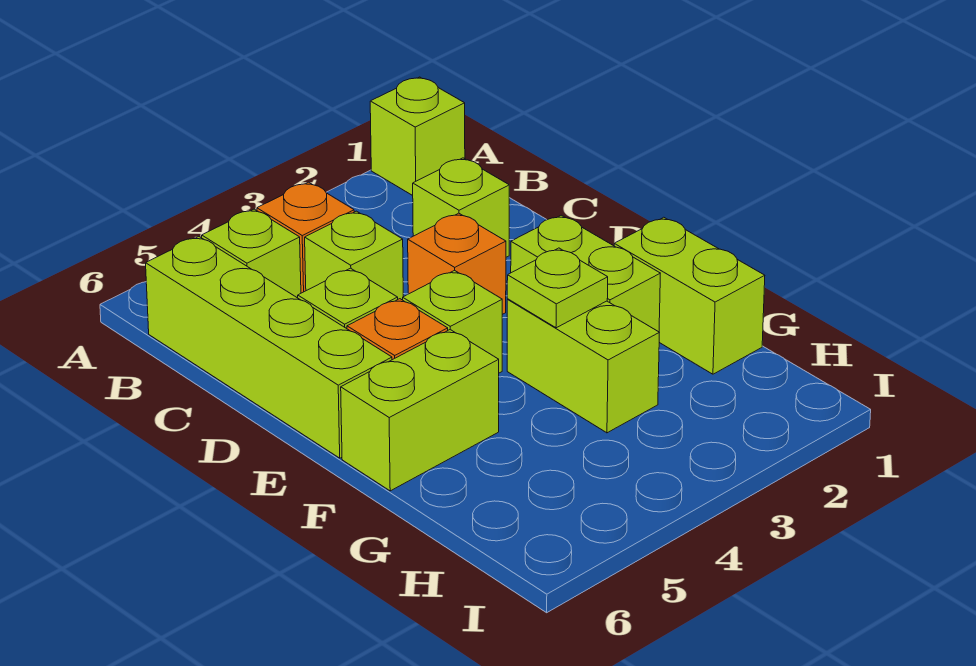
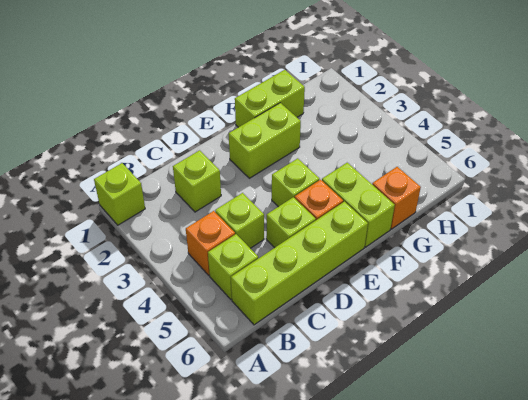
orange 1x1 brick [408,213,506,314] -> orange 1x1 brick moved to [372,167,421,229]
lime 1x2 brick [507,299,659,433] -> none
lime 1x1 plate [507,248,608,328] -> none

